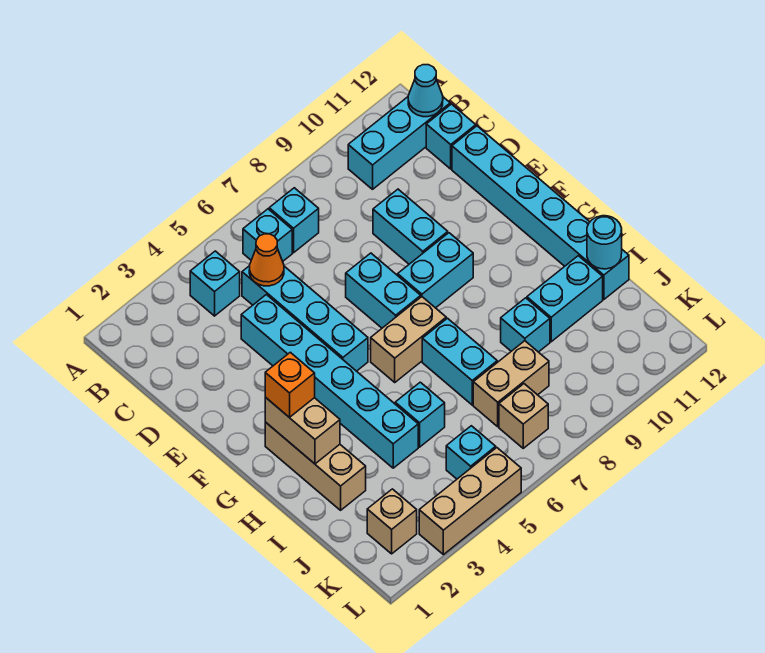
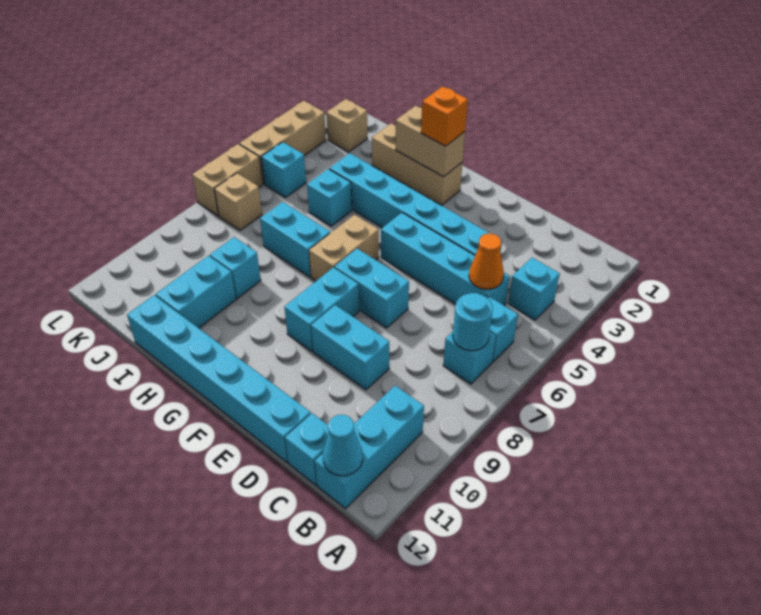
cyan 1x1 round brick [587,216,622,269] -> cyan 1x1 round brick moved to [453,293,493,351]
tan 1x2 brick [473,341,549,427] -> tan 1x2 brick moved to [192,144,263,216]

